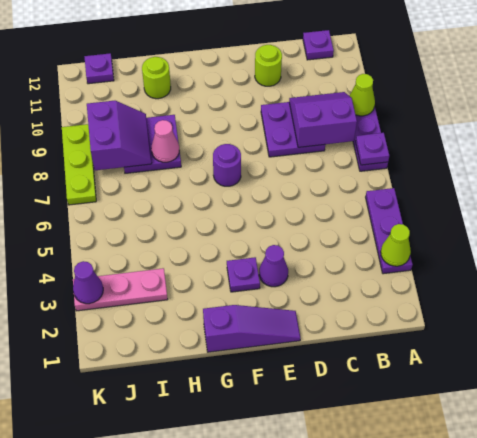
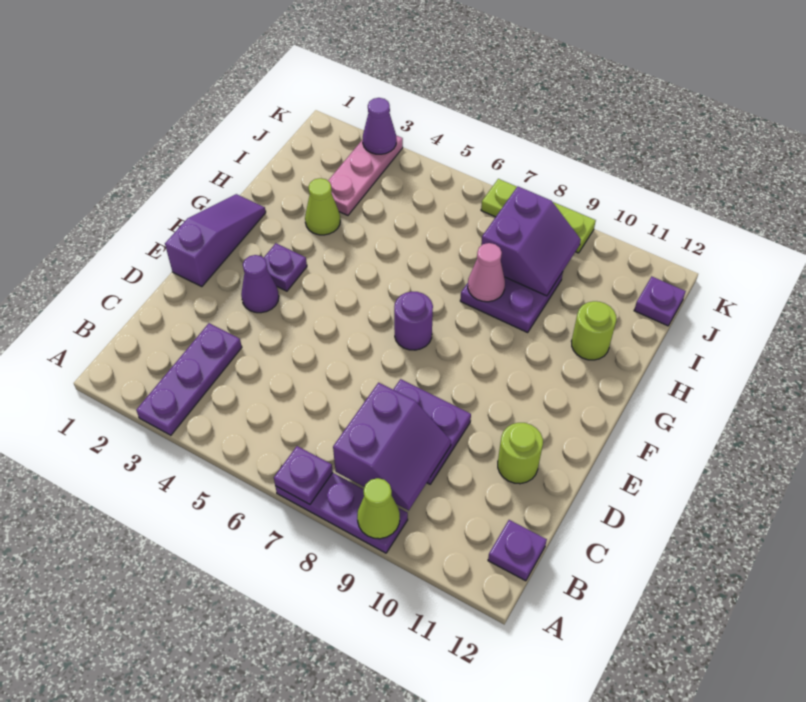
purple 1x3 plate [366,188,413,274] -> purple 1x3 plate turned to [136,323,242,435]
lime 1x1 cone [381,224,411,266] -> lime 1x1 cone moved to [305,178,340,235]
purple 1x3 slope [203,305,300,352] -> purple 1x3 slope turned to [165,194,266,287]
purple 2x2 slope [87,101,152,170] -> purple 2x2 slope turned to [481,186,581,296]

